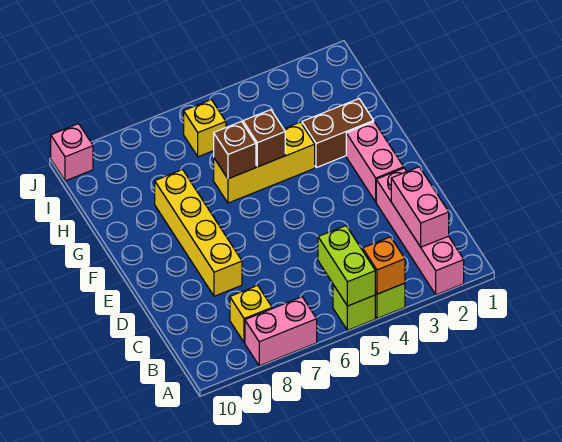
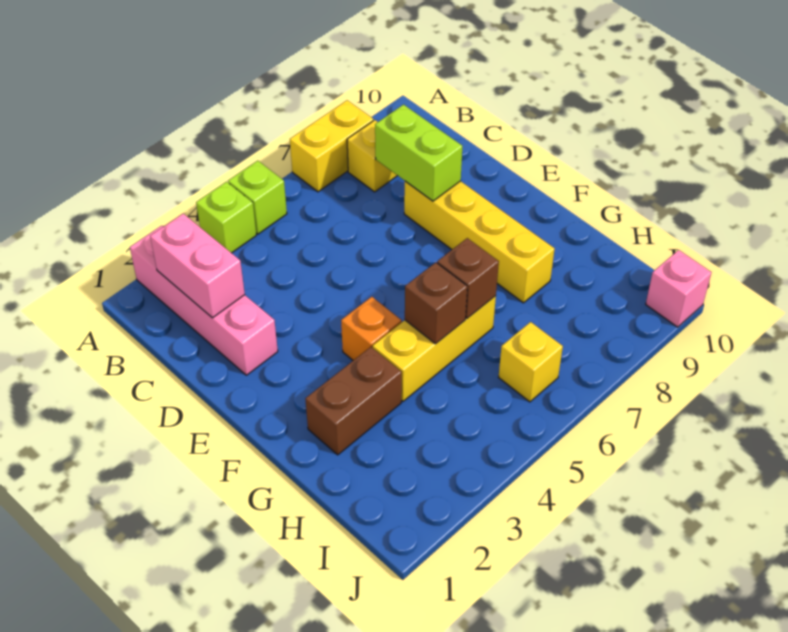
orange 1x1 brick [363,237,405,294] -> orange 1x1 brick moved to [341,297,402,360]
lime 1x2 brick [318,226,376,306] -> lime 1x2 brick moved to [375,105,462,201]
pink 1x2 brick [245,297,317,366] -> yellow 1x2 brick [290,100,373,192]
pink 1x2 brick [346,122,404,202] -> none

